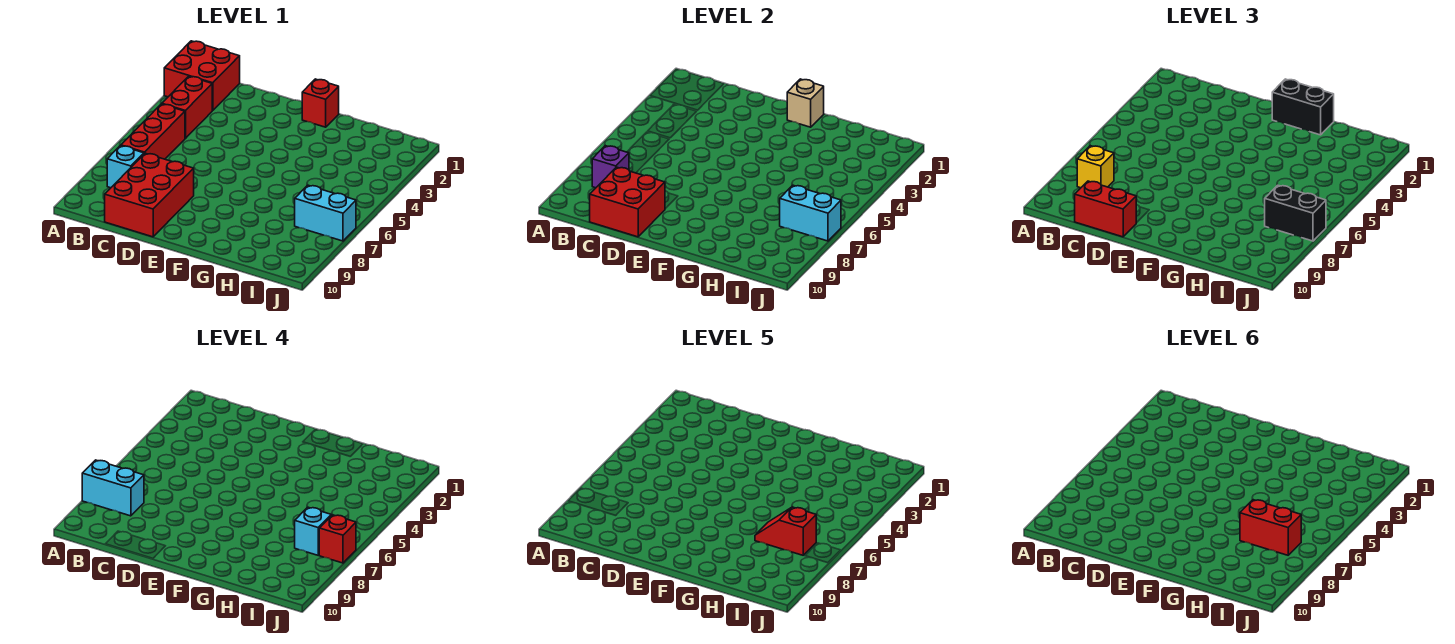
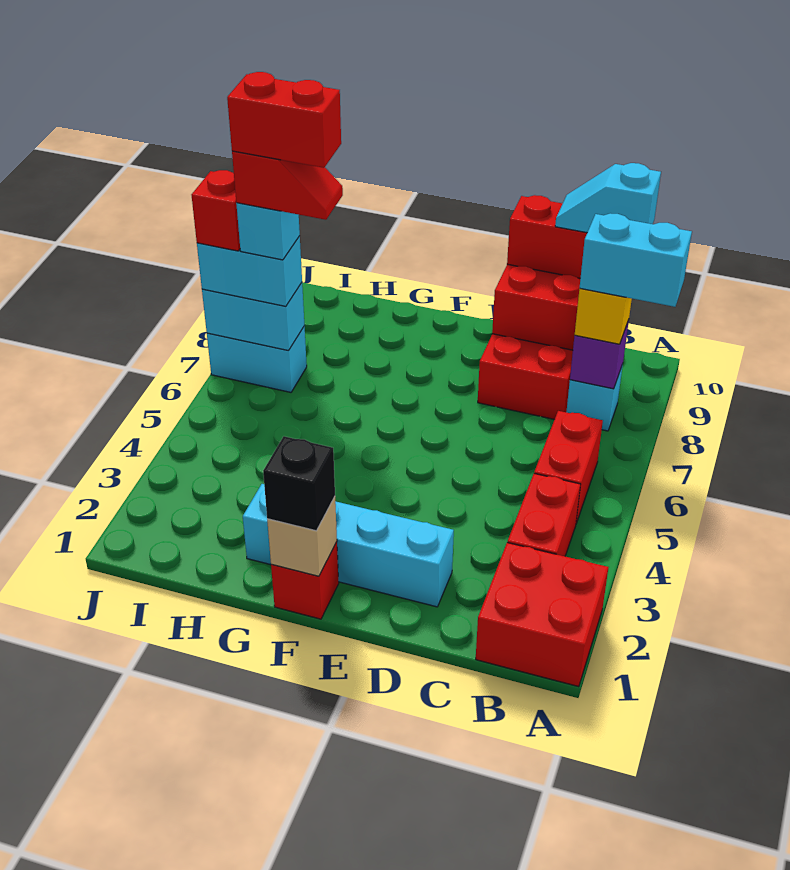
red 1x3 brick [121,104,185,159] -> red 1x2 brick [534,411,603,523]
none -> cyan 1x2 slope [555,163,661,233]
none -> cyan 1x4 brick [243,484,454,607]
black 1x2 brick [1272,79,1334,135] -> black 1x1 brick [263,436,335,531]
black 1x2 brick [1265,185,1326,241] -> cyan 1x2 brick [197,236,302,306]

